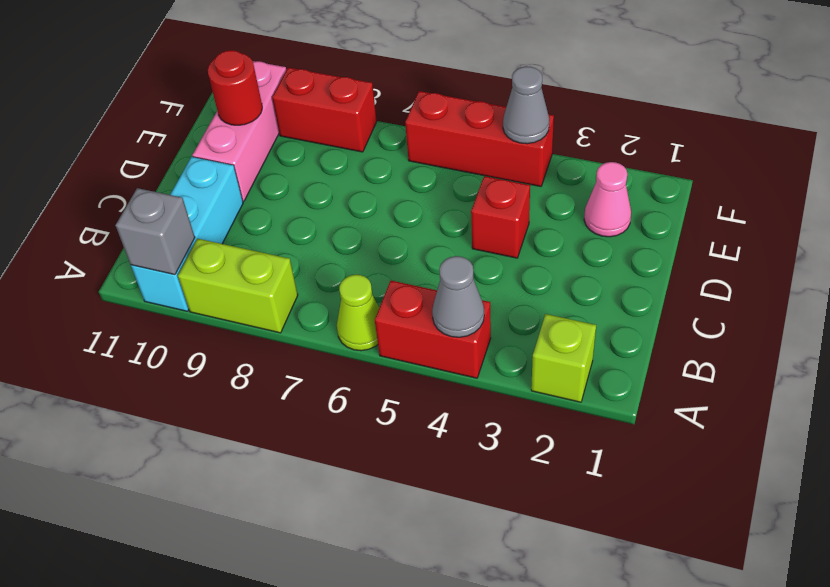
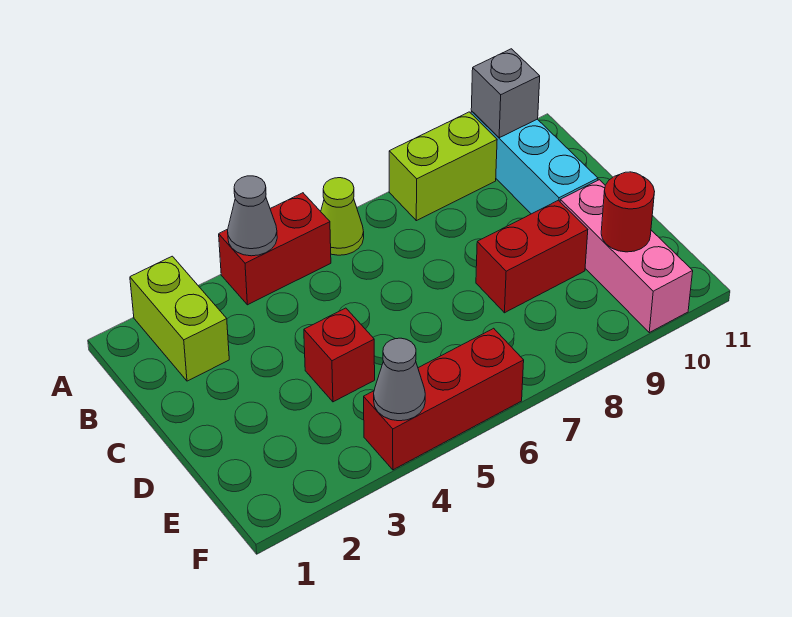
lime 1x1 brick [531,314,596,402] -> lime 1x2 brick [130,256,229,381]
pink 1x1 cone [584,162,631,237] -> none
red 1x2 brick [272,68,377,152] -> red 1x2 brick moved to [476,200,588,313]

